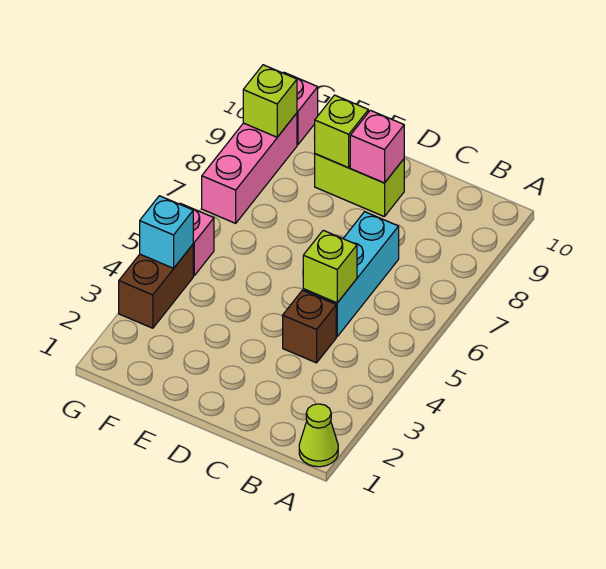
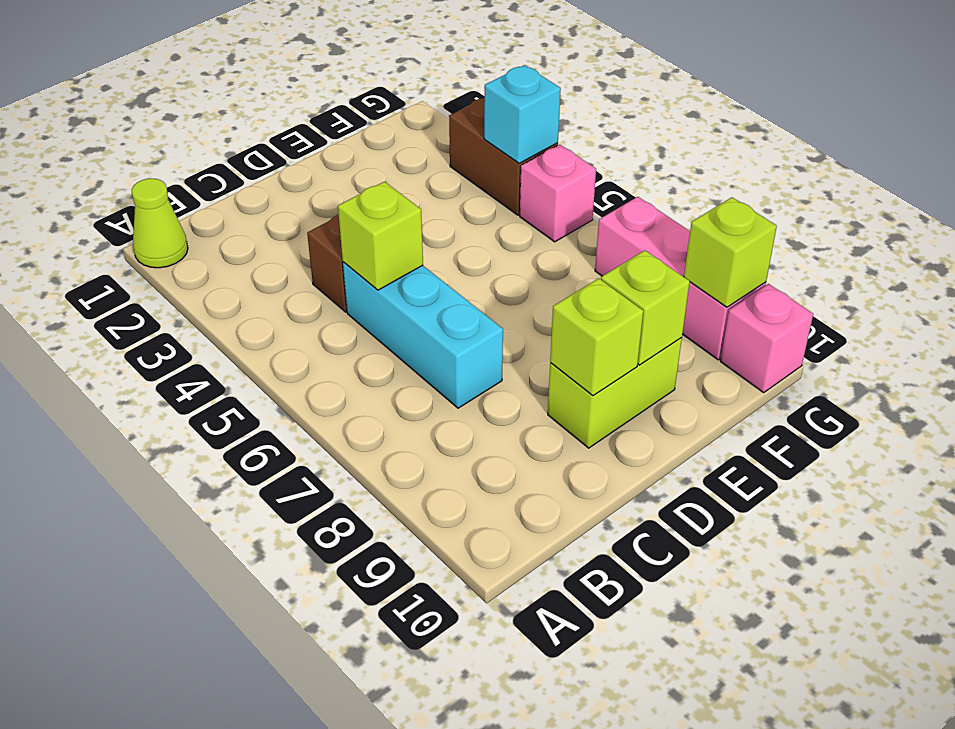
pink 1x1 brick [350,110,404,183] -> lime 1x1 brick [550,278,643,396]

